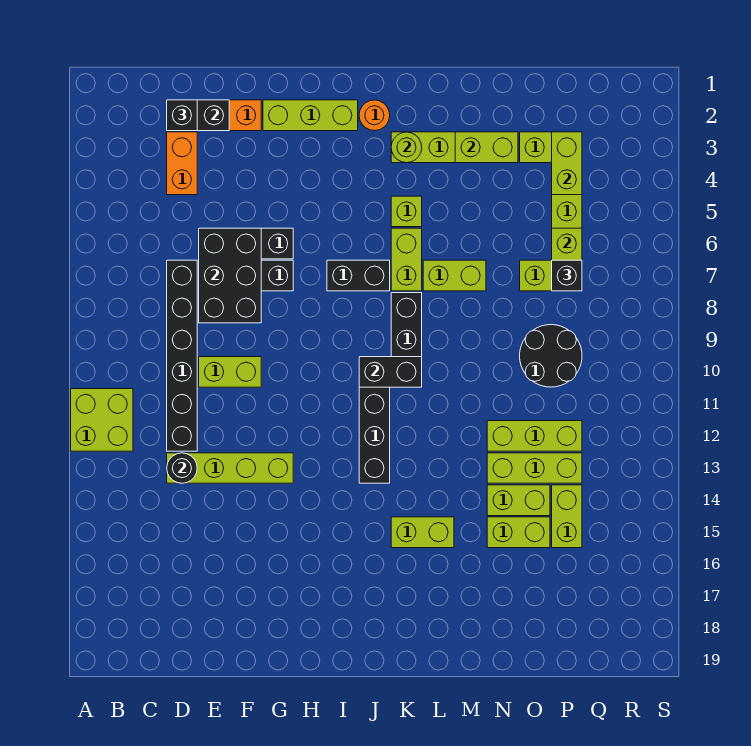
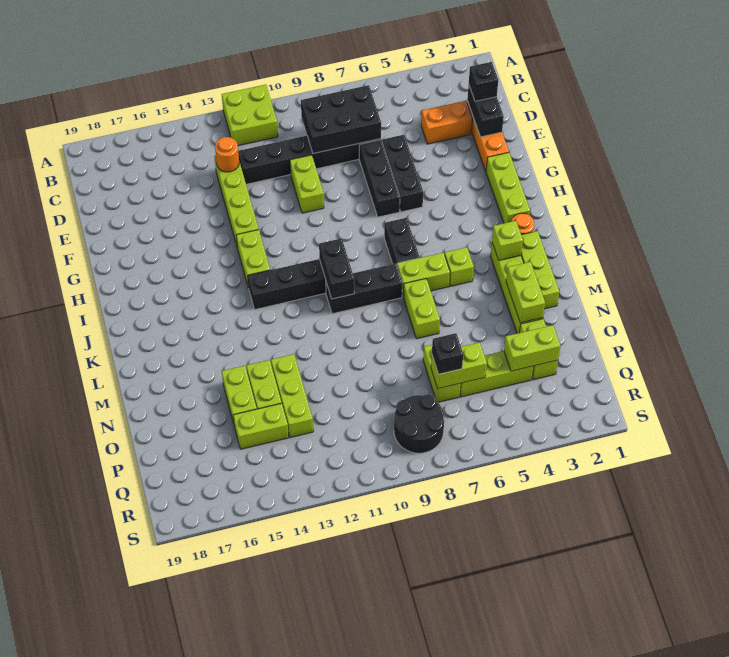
black 1x1 round brick [167,453,197,483] -> orange 1x1 round brick [215,137,239,172]
black 2x3 brick [199,228,261,323] -> black 2x3 brick moved to [301,85,381,153]
lime 1x1 round brick [391,132,422,163] -> lime 1x1 brick [492,221,523,260]
lime 1x2 brick [391,517,454,548] -> lime 1x2 brick moved to [236,230,270,288]
lime 1x3 brick [487,421,582,451] -> lime 1x3 brick moved to [521,231,559,309]
black 2x2 round brick [520,325,582,387] -> black 2x2 round brick moved to [394,394,444,453]

